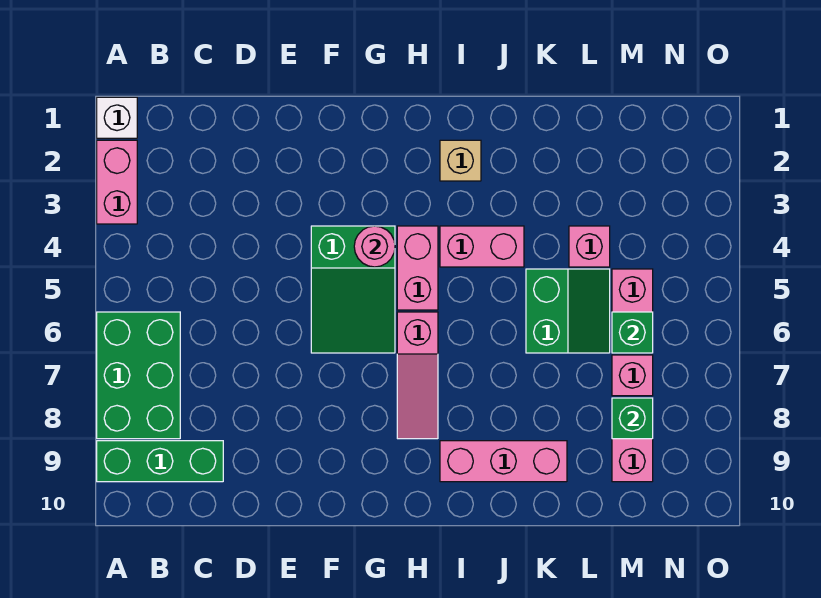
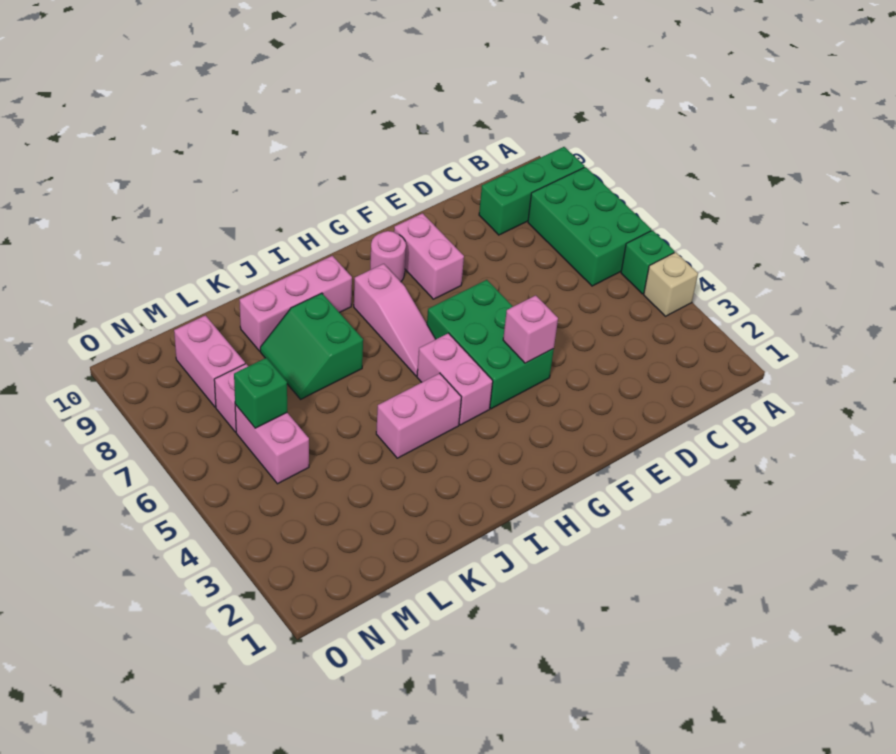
white 1x1 brick [97,97,137,138] -> none
pink 1x2 brick [97,140,137,224] -> pink 1x2 brick moved to [394,213,464,299]
green 2x3 slope [311,226,395,353] -> green 2x3 brick [427,280,554,409]
pink 1x1 round brick [354,226,395,267] -> pink 1x1 round brick moved to [370,231,406,282]
pink 1x3 slope [397,312,438,439] -> pink 1x3 slope turned to [354,264,436,376]
tan 1x1 brick [440,140,481,181] -> tan 1x1 brick moved to [644,252,698,316]
green 2x2 slope [526,269,610,353] -> green 2x2 slope moved to [260,293,363,399]
pink 1x1 brick [569,226,610,267] -> pink 1x1 brick moved to [503,295,558,363]
green 1x1 brick [612,398,653,439] -> green 1x1 brick moved to [621,230,675,294]

